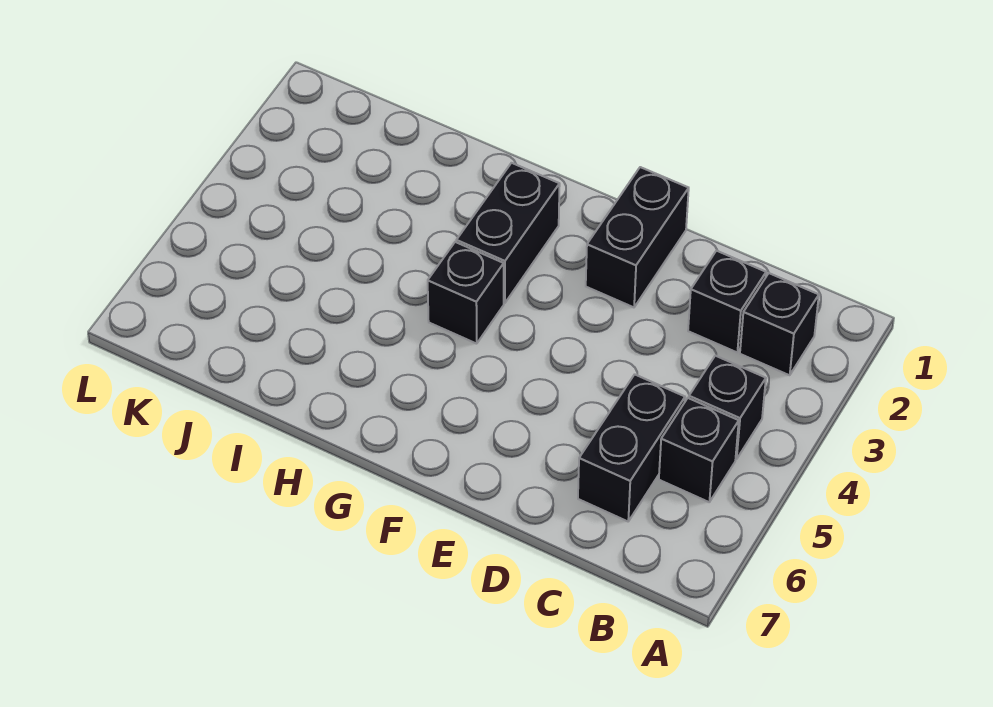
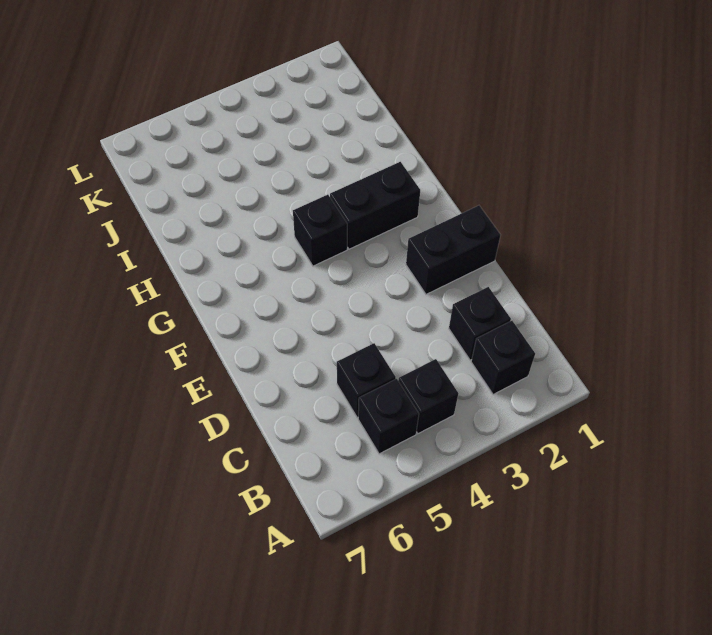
black 1x2 brick [578,374,685,521] -> black 1x1 brick [337,343,396,418]

